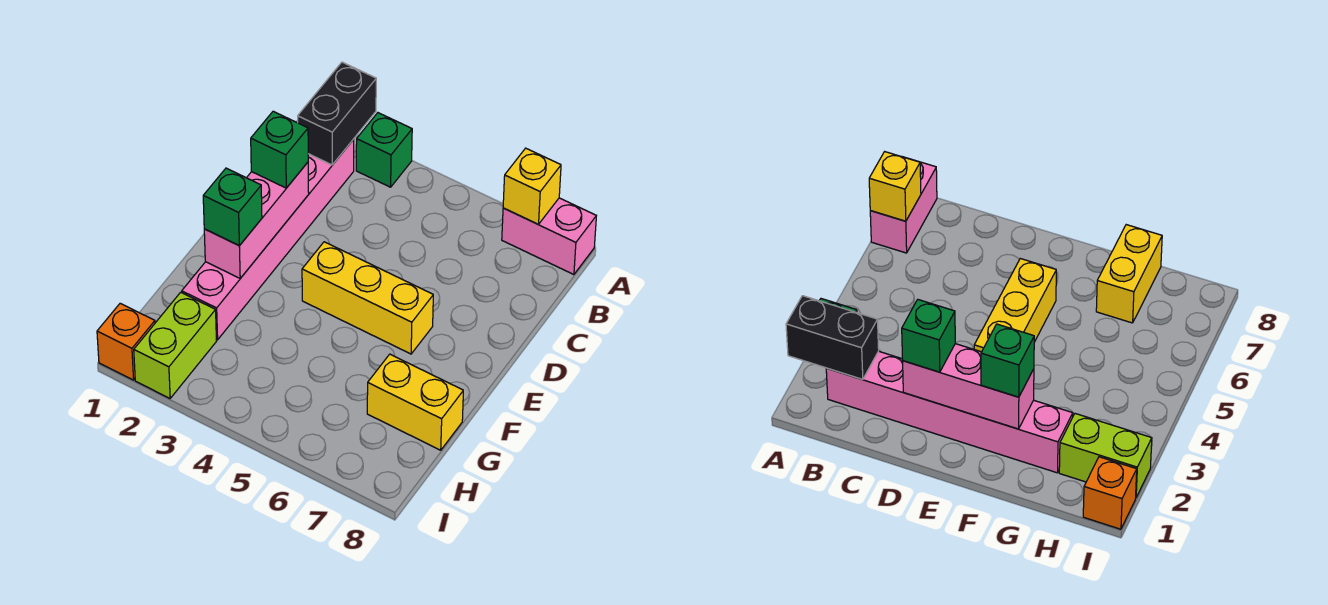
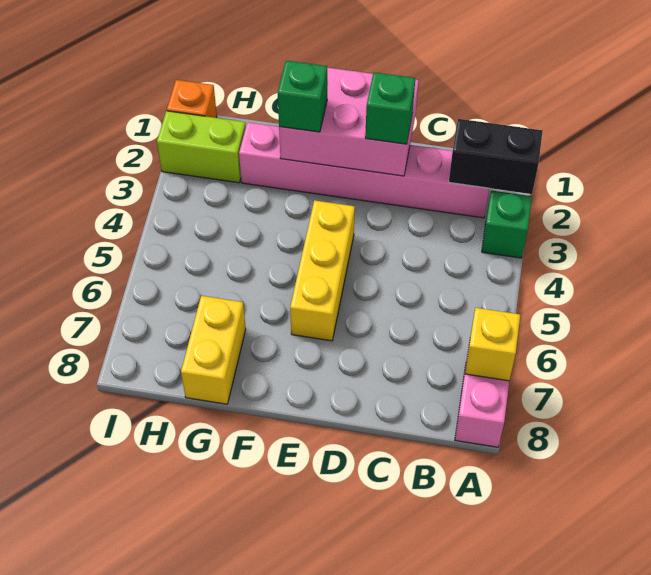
pink 1x3 brick [204,162,309,278] -> pink 2x3 brick [279,67,419,176]

